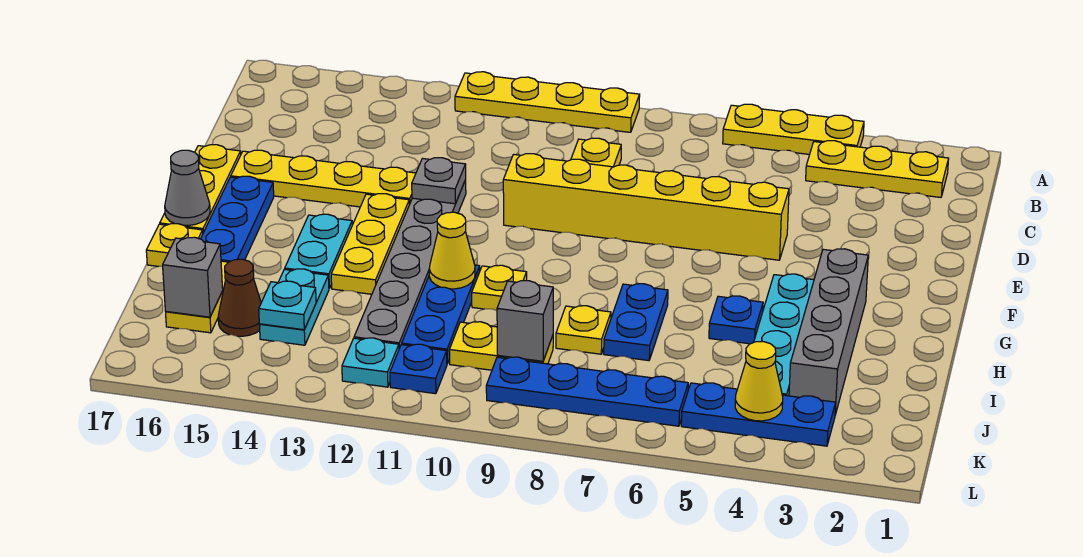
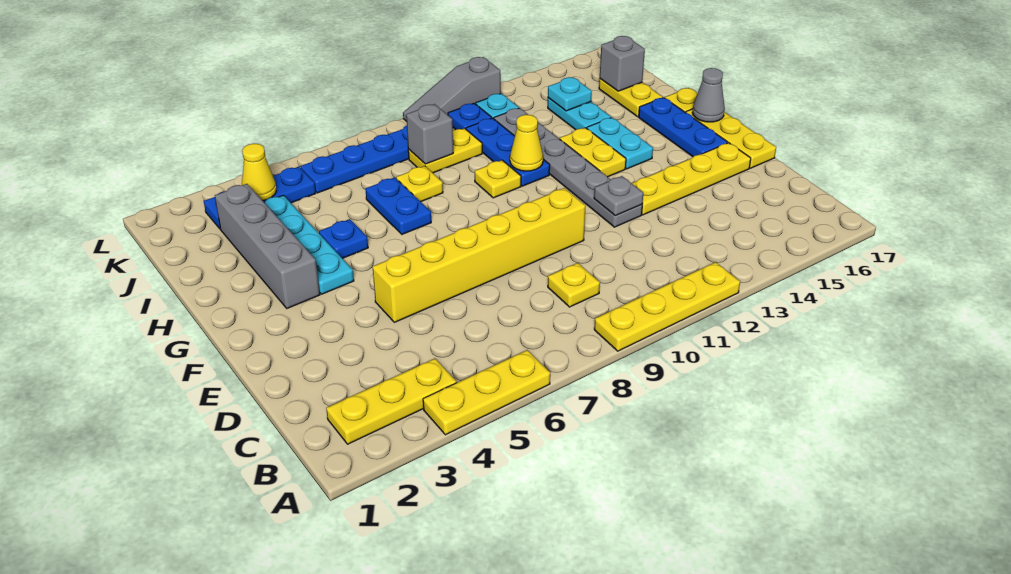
yellow 1x3 plate [331,194,409,294] -> yellow 1x2 plate [560,128,626,177]
brown 1x1 cone [218,259,261,336] -> none
none -> grey 1x3 slope [403,57,501,122]

